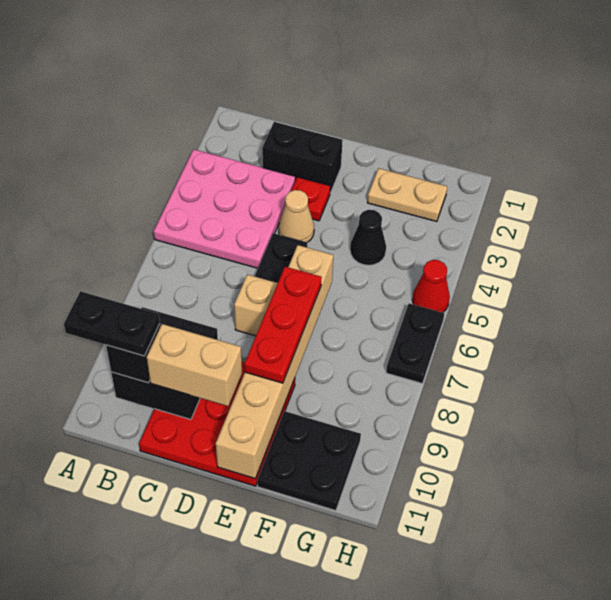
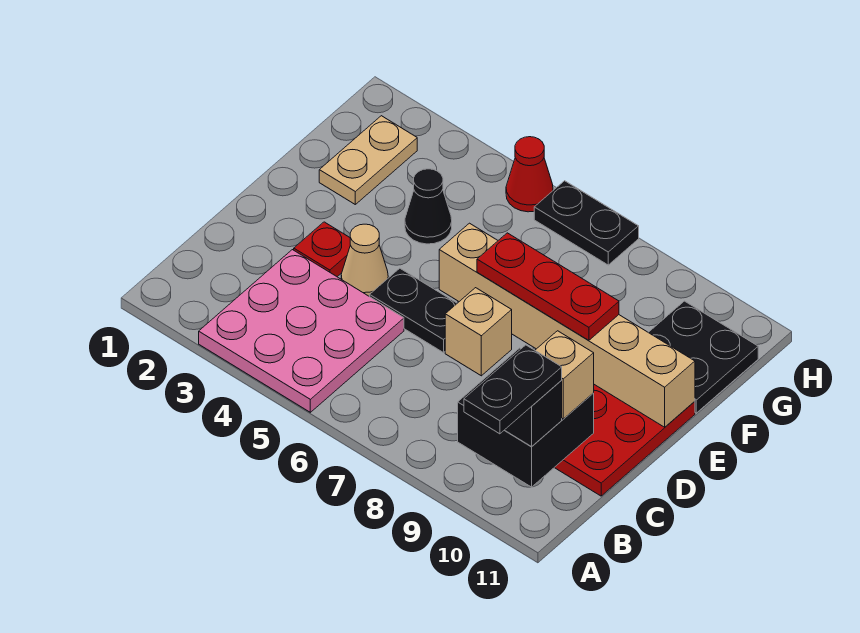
black 1x2 brick [262,122,343,193] -> none
tan 1x2 brick [147,324,242,406] -> tan 1x1 brick [535,331,594,419]

